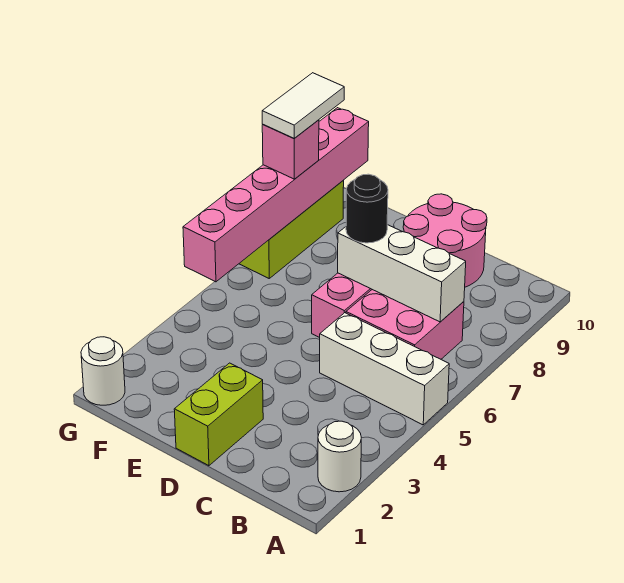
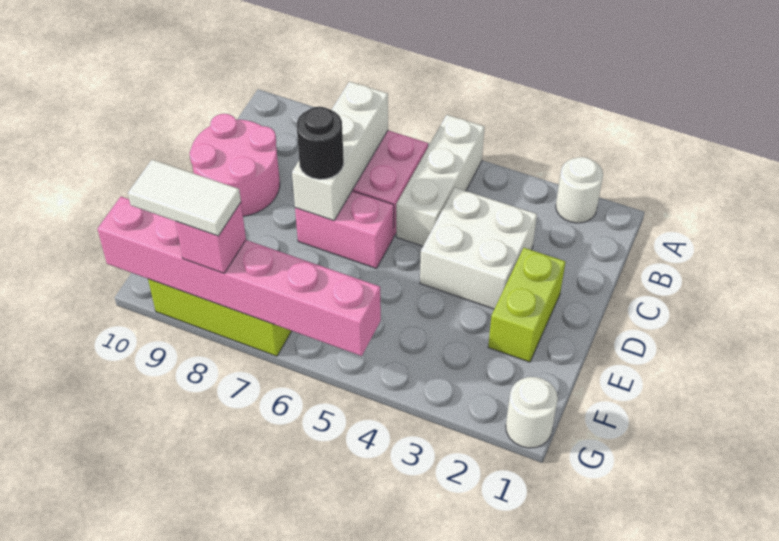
none -> white 2x2 brick [420,188,537,309]
lime 1x2 brick [174,363,263,466] -> lime 1x2 brick turned to [488,248,565,362]

